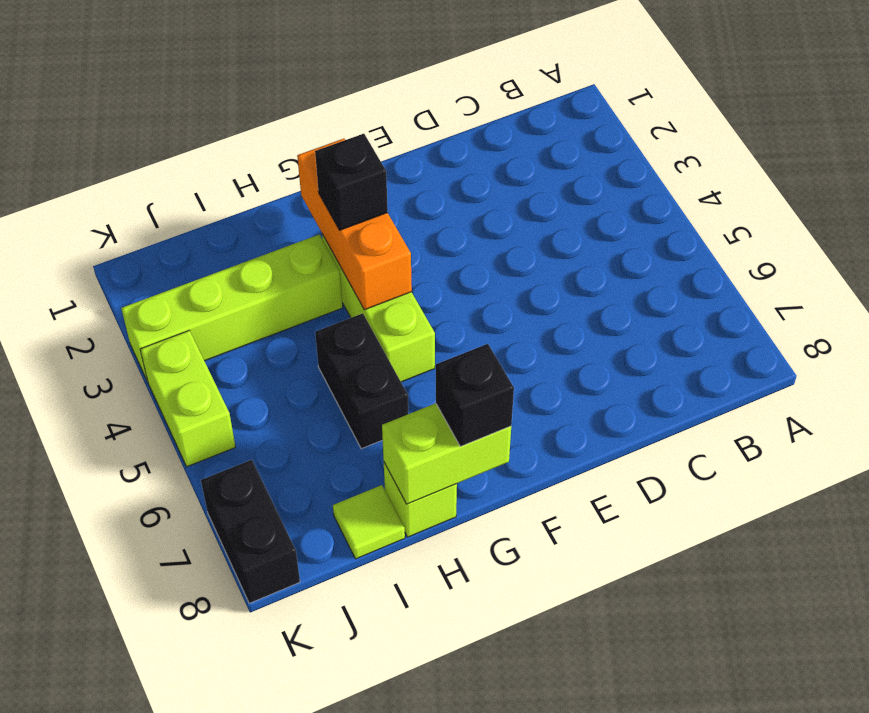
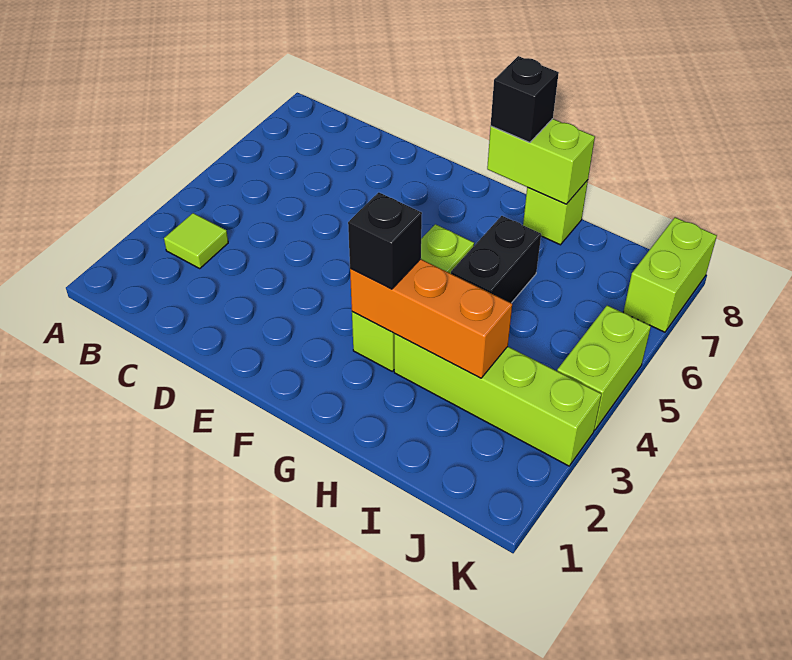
orange 1x3 brick [297,139,412,310] -> orange 1x3 brick turned to [350,259,512,378]
lime 1x1 tile [333,485,405,559] -> lime 1x1 tile moved to [164,213,228,269]
black 1x2 brick [201,460,300,603] -> lime 1x2 brick [623,217,717,332]

